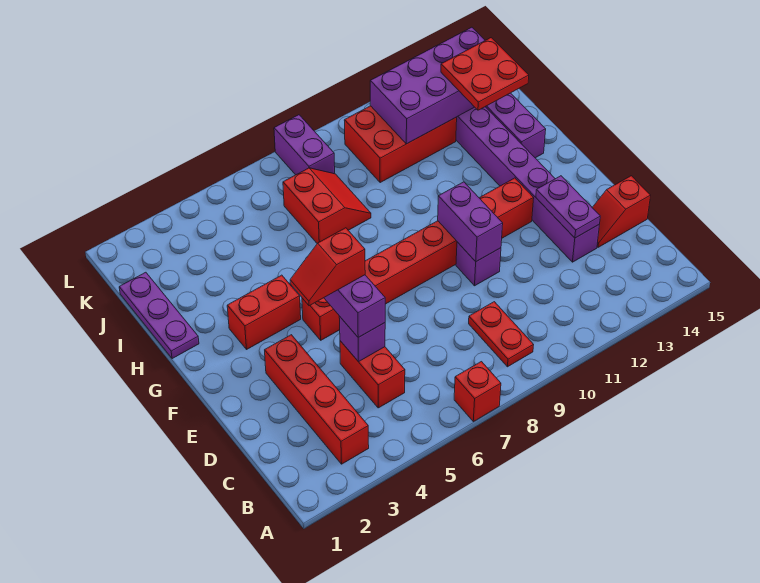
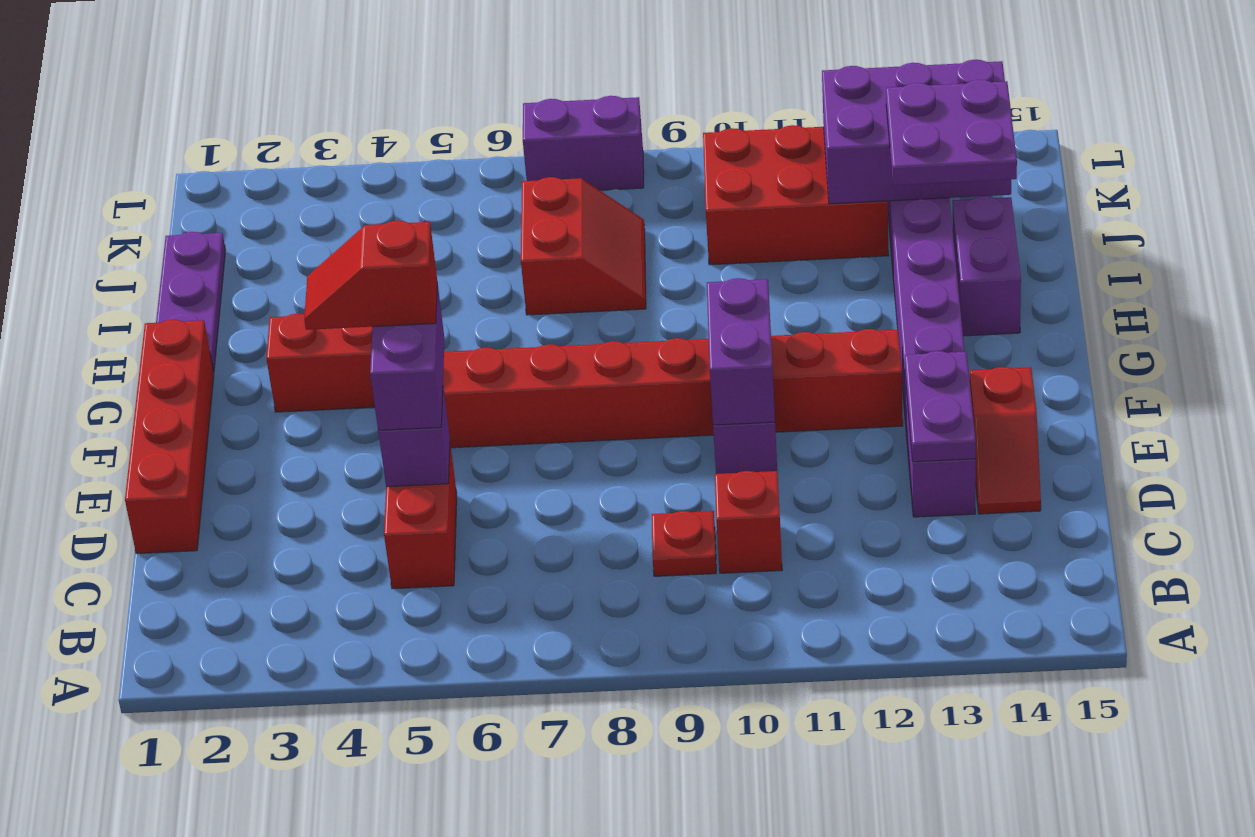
red 1x1 brick [454,362,501,422] -> red 1x1 brick moved to [715,471,782,573]
red 1x4 brick [265,335,369,464] -> red 1x4 brick moved to [125,320,214,554]
red 1x2 plate [469,302,533,367] -> red 1x1 plate [652,511,716,576]
red 1x2 slope [592,176,651,247] -> red 1x2 slope turned to [970,367,1041,514]
red 2x2 plate [441,38,529,110] -> purple 2x2 plate [886,80,1017,185]
purple 2x4 brick [370,27,485,144] -> purple 2x3 brick [822,60,1011,204]
purple 1x2 brick [274,115,335,175] -> purple 1x2 brick turned to [523,96,644,190]

